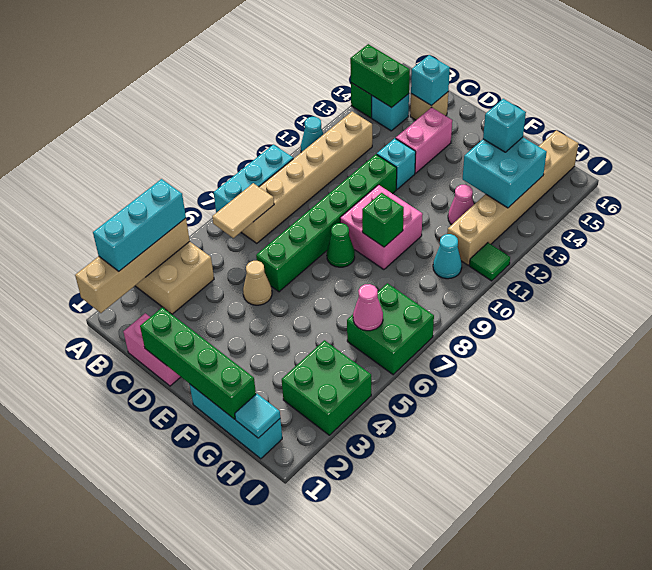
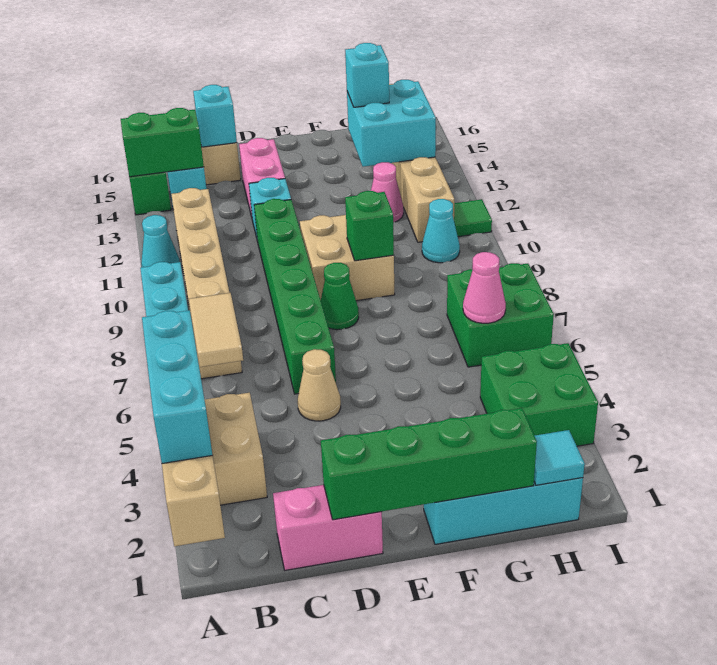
pink 2x2 brick [340,185,423,270] -> tan 2x2 brick [300,215,395,301]

